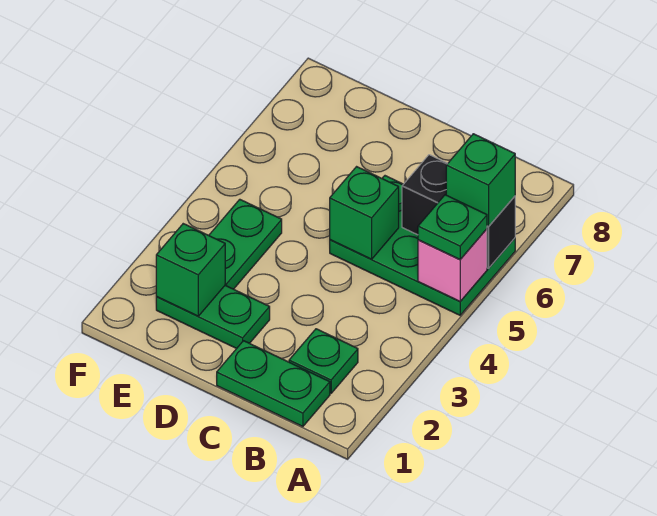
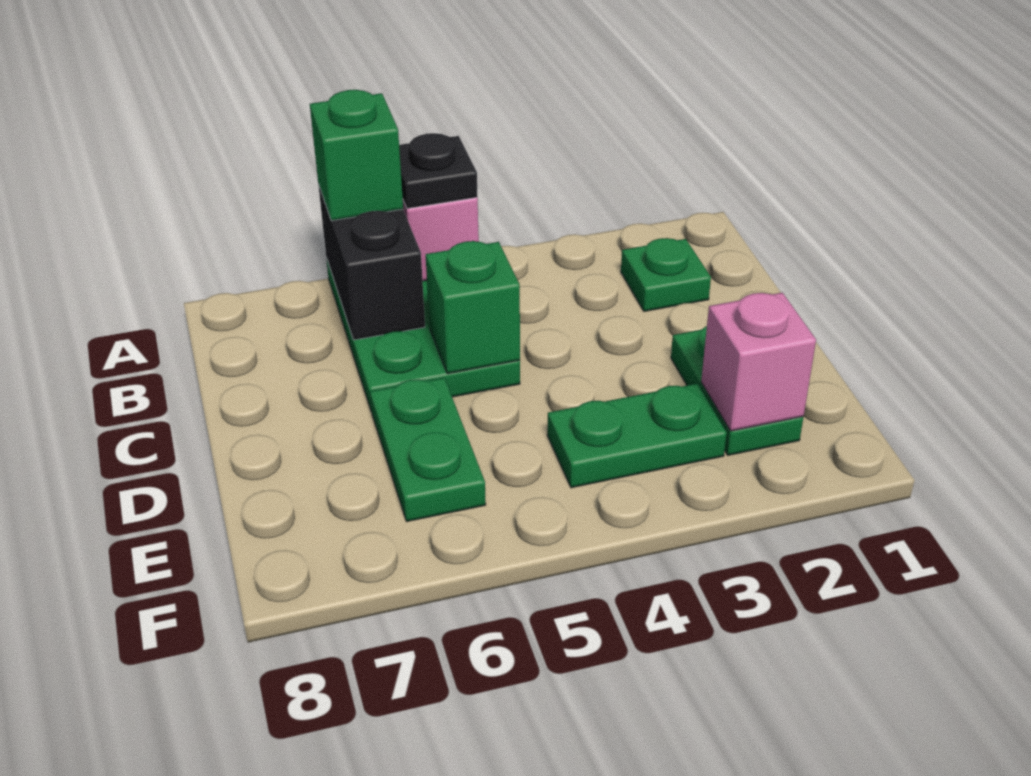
green 1x1 plate [418,195,487,260] -> black 1x1 plate [399,133,478,209]
green 1x2 plate [217,341,330,427] -> green 1x2 plate moved to [370,378,486,522]
green 1x1 brick [156,224,225,316] -> pink 1x1 brick [701,293,816,431]

